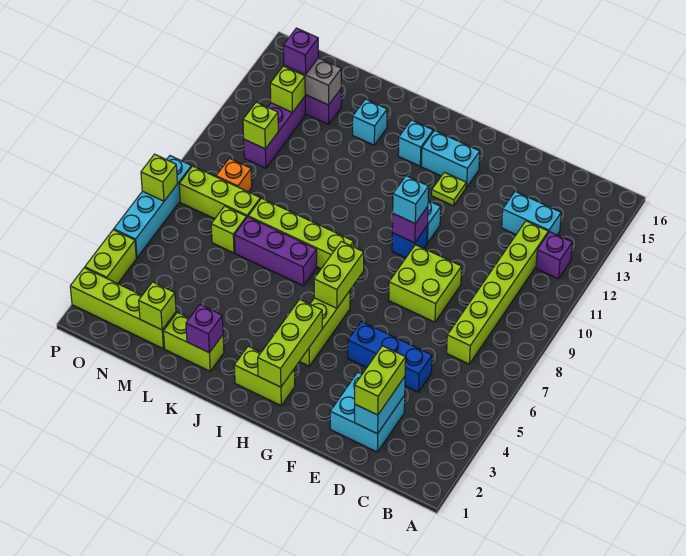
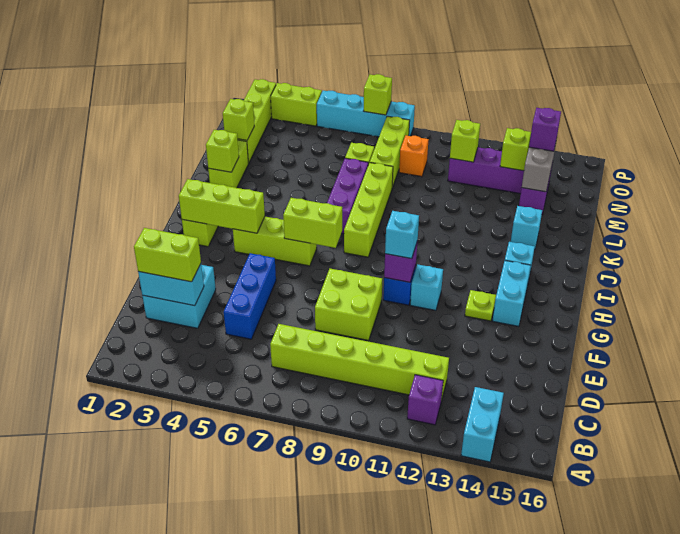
cyan 1x2 brick [502,192,561,235] -> cyan 1x2 brick moved to [461,387,504,462]
purple 1x1 brick [186,305,223,353] -> lime 1x1 brick [206,130,239,172]

